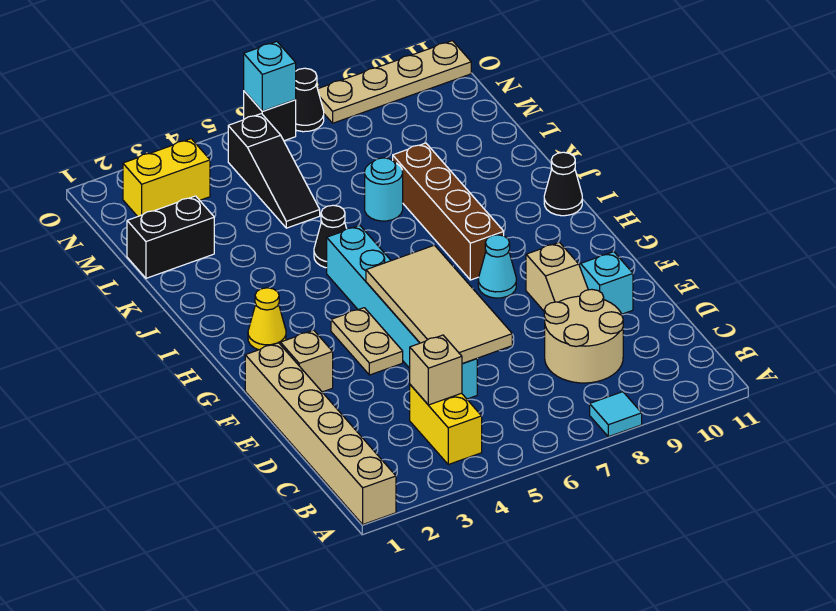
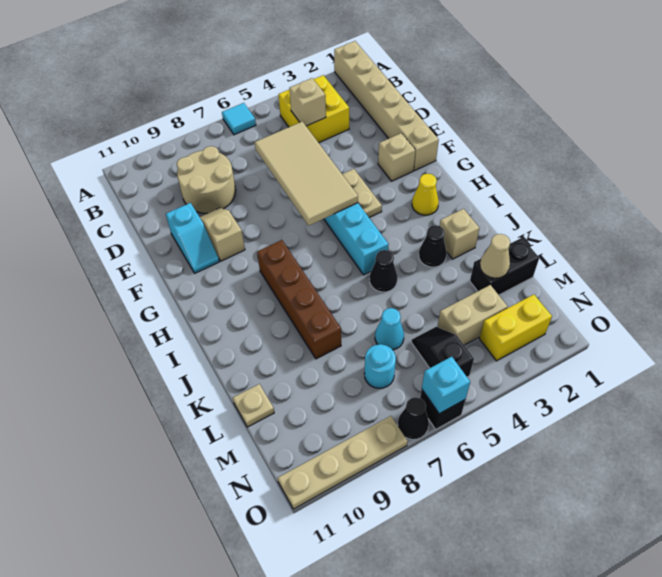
cyan 1x1 tile [590,392,642,437] -> cyan 1x1 tile moved to [222,103,256,135]
yellow 1x2 brick [410,385,482,464] -> yellow 2x2 brick [279,75,349,143]
cyan 1x1 cone [478,235,516,298] -> cyan 1x1 cone moved to [375,308,404,350]
black 1x1 cone [544,152,582,216] -> black 1x1 cone moved to [419,225,447,267]
none -> tan 1x1 brick [440,209,479,259]
cyan 1x1 round brick [365,158,403,221] -> cyan 1x1 round brick moved to [364,344,396,388]
none -> tan 1x1 cone [480,234,510,278]
black 1x3 slope [228,114,320,228] -> black 1x2 slope [411,327,474,377]
none -> tan 1x1 plate [233,384,274,427]
none -> tan 1x2 brick [437,285,508,345]

